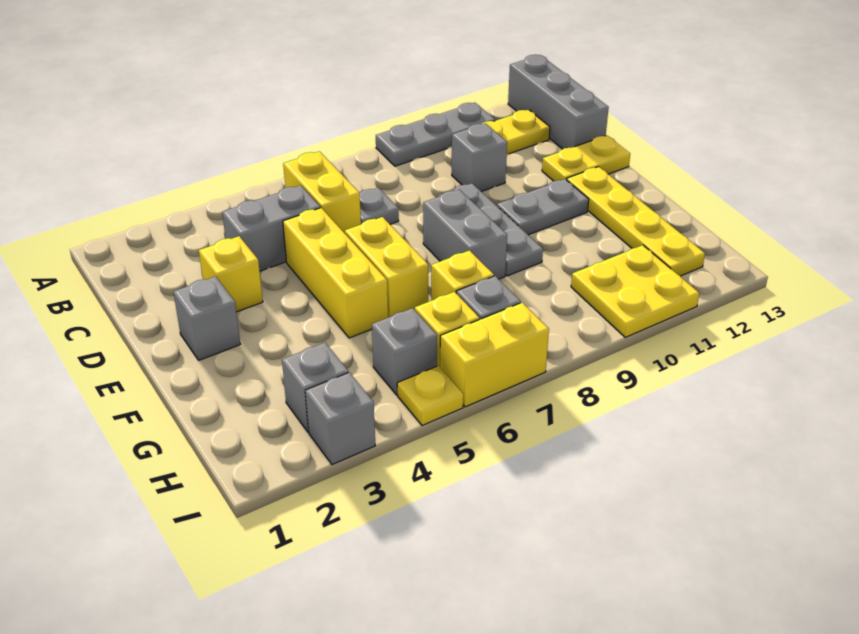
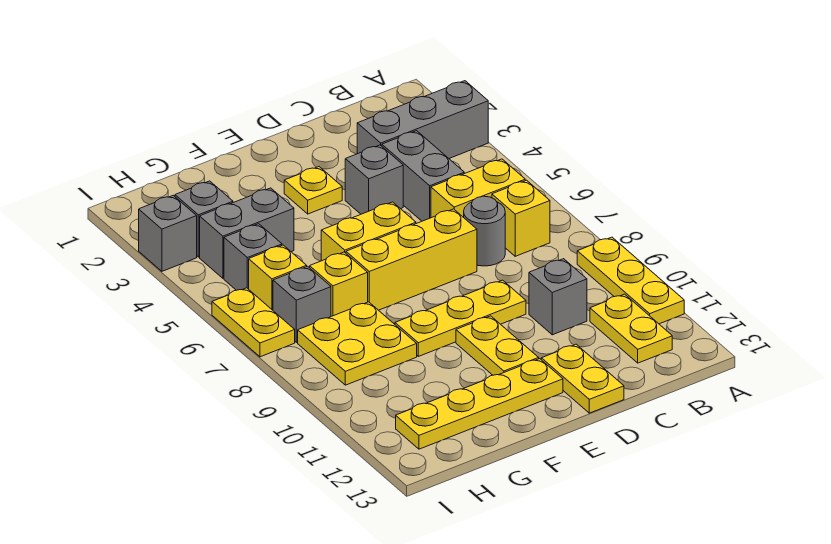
grey 1x3 plate [376,103,495,166] -> yellow 1x3 plate [577,237,684,324]
grey 1x3 brick [508,55,609,149] -> grey 1x3 brick moved to [357,81,488,158]
grey 1x1 plate [360,188,399,224] -> grey 1x1 round brick [464,196,505,266]
yellow 1x1 brick [199,236,263,312] -> yellow 1x1 brick moved to [492,180,550,256]
yellow 1x3 brick [283,208,388,338] -> yellow 1x3 brick moved to [346,209,477,310]
grey 1x3 plate [438,183,543,276] -> yellow 1x3 plate [395,280,526,356]
grey 1x1 brick [173,276,240,360] -> grey 1x1 brick moved to [345,145,403,214]
grey 1x2 brick [423,190,507,279] -> grey 1x2 brick moved to [200,188,294,278]
grey 1x2 plate [497,179,589,235] -> yellow 1x2 plate [456,316,539,375]
yellow 2x2 plate [571,245,699,337] -> yellow 2x2 plate moved to [298,302,417,385]
yellow 1x1 plate [397,366,463,426] -> yellow 1x1 plate moved to [284,167,342,214]
yellow 1x2 brick [440,303,549,407] -> yellow 1x2 plate [212,288,295,357]

